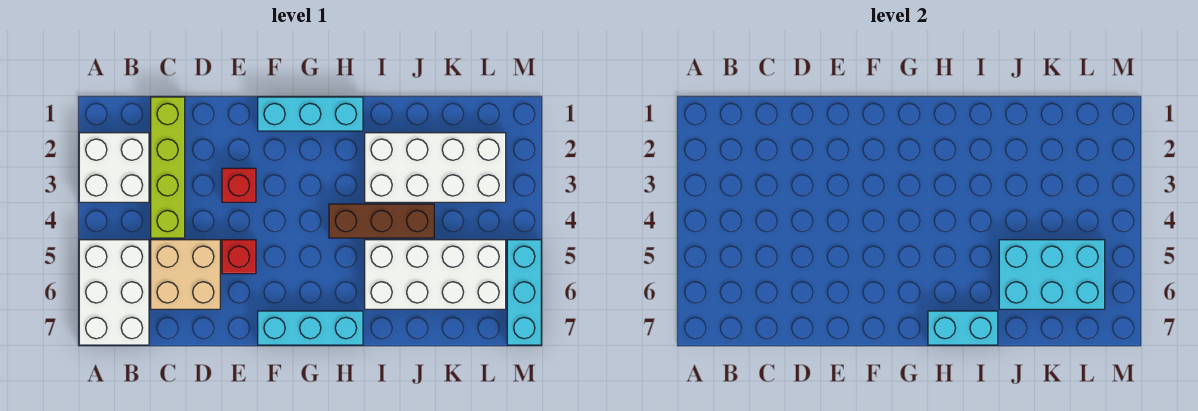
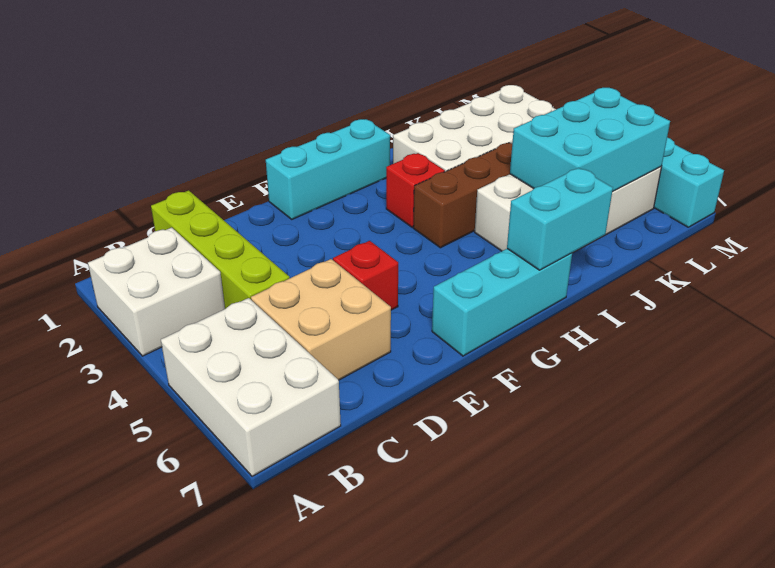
red 1x1 brick [222,168,256,202] -> red 1x1 brick moved to [386,153,445,227]

